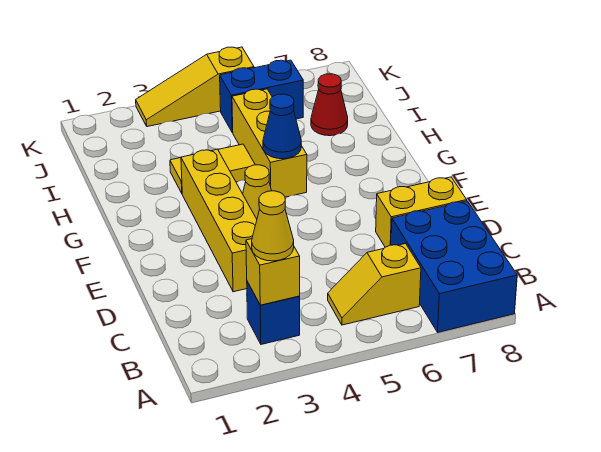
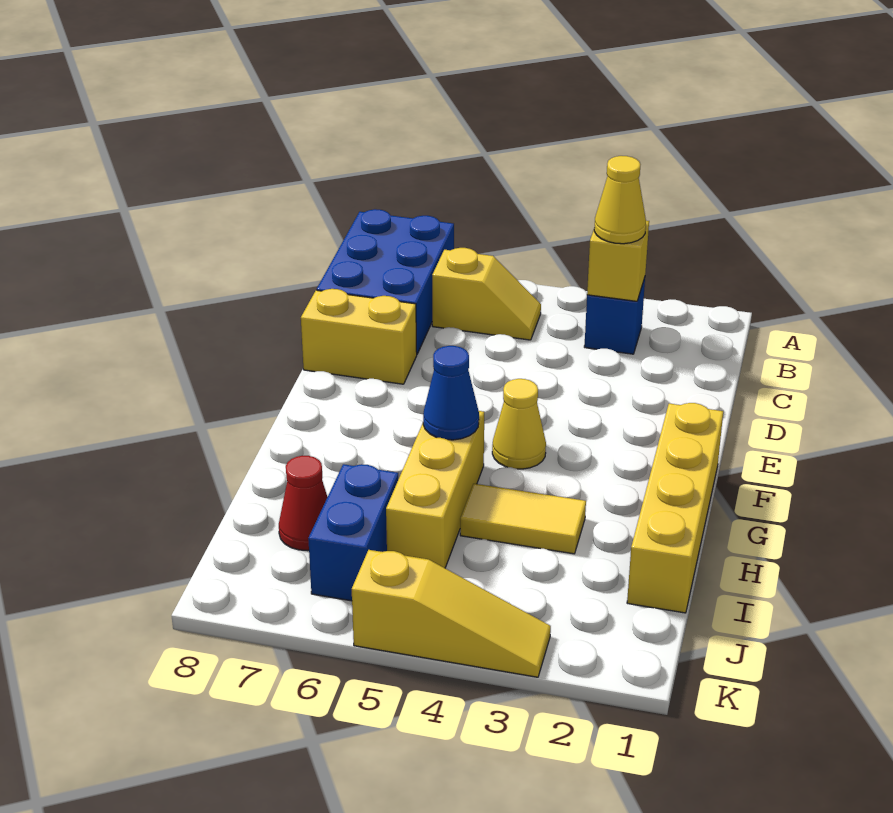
yellow 1x4 brick [181,149,257,292] -> yellow 1x4 brick moved to [627,403,723,613]
blue 1x2 brick [220,60,303,133] -> blue 1x2 brick turned to [308,464,398,601]

